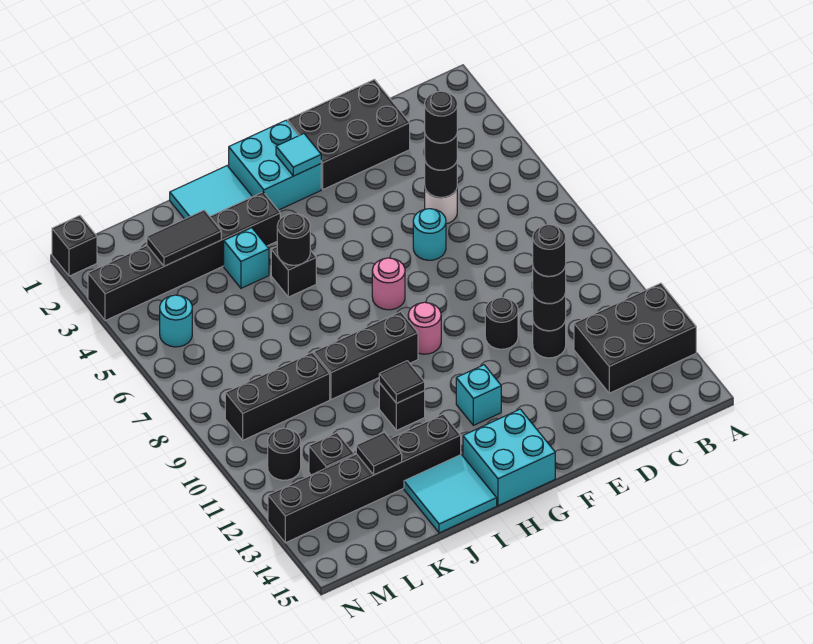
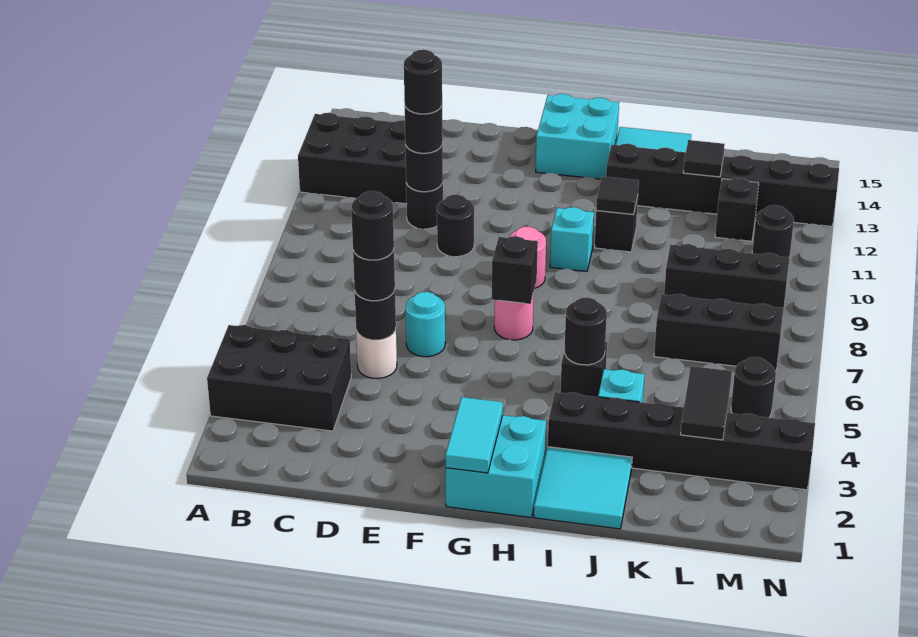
black 2x3 brick [288,80,410,189] -> black 2x3 brick moved to [207,325,351,431]
cyan 1x1 tile [276,134,321,176] -> cyan 1x2 tile [445,397,503,473]
cyan 1x1 brick [456,365,501,425] -> cyan 1x1 brick moved to [550,207,594,272]
black 1x3 brick [314,312,418,400] -> black 1x3 brick moved to [654,294,784,371]
black 1x2 tile [147,210,221,266] -> black 1x2 tile turned to [681,366,732,440]
cyan 1x1 round brick [160,295,192,347] -> black 1x1 round brick [731,357,776,418]
black 1x1 brick [52,216,97,276] -> black 1x1 brick moved to [492,236,538,304]

